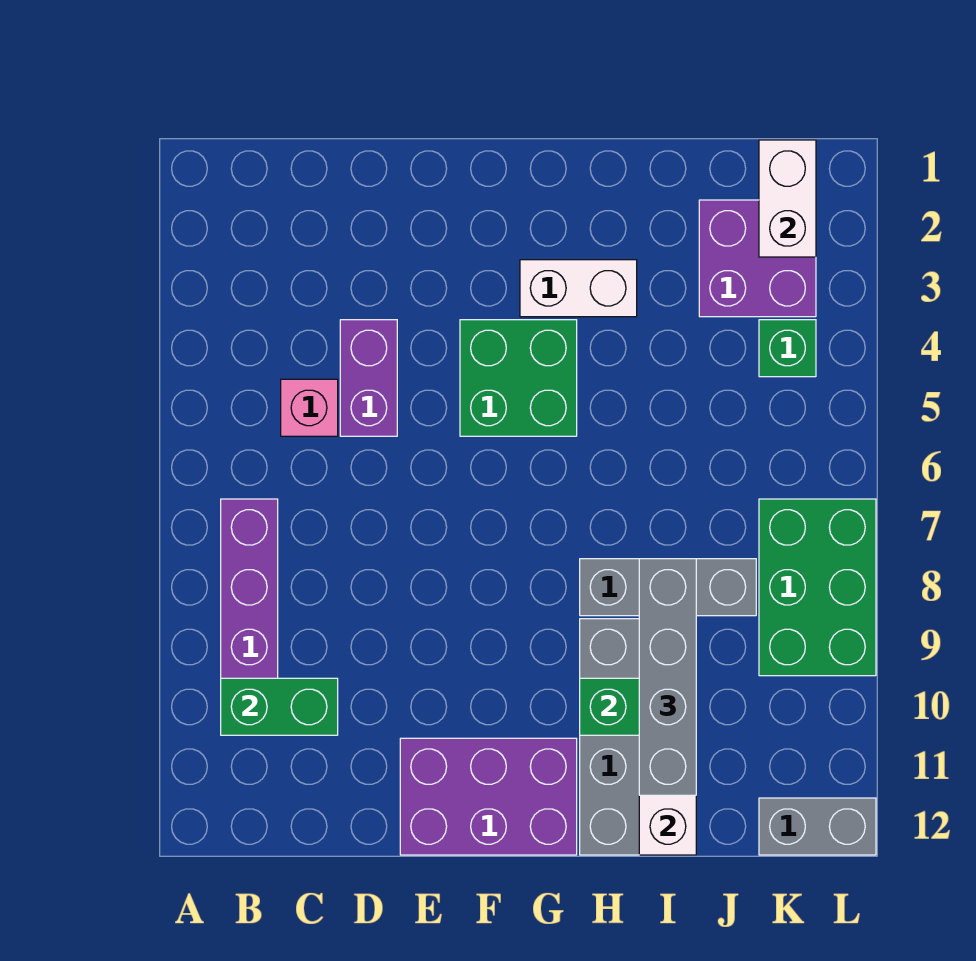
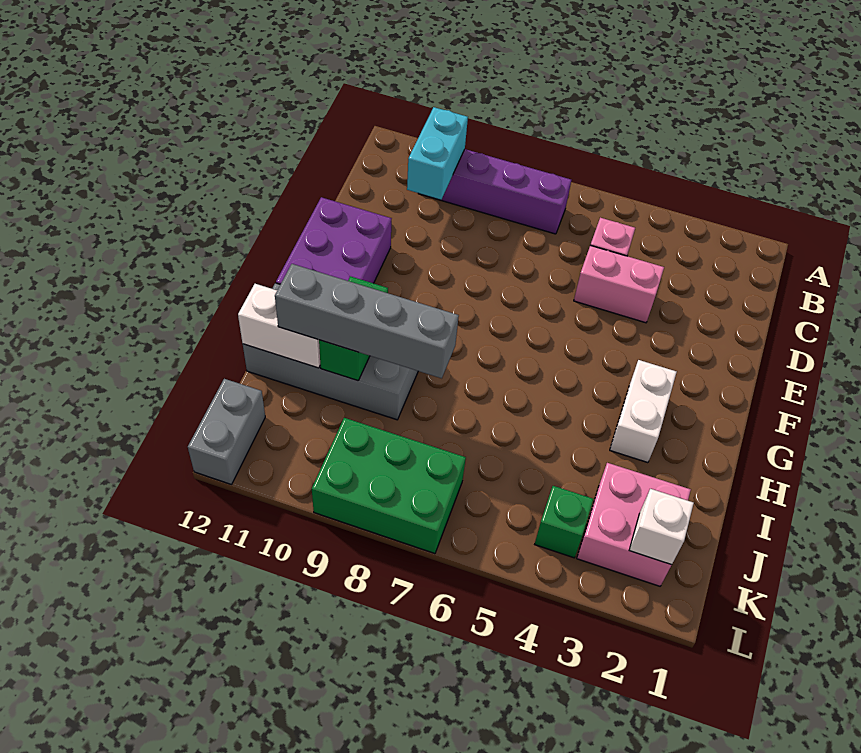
green 1x2 brick [221,678,338,735] -> cyan 1x2 brick [407,107,468,200]
purple 1x2 brick [340,320,397,436] -> pink 1x2 brick [574,245,664,323]
green 2x2 brick [460,320,577,436] -> none
grey 1x3 brick [580,559,756,616] -> none
purple 2x2 brick [699,200,816,317] -> pink 2x2 brick [577,463,691,586]
white 1x2 brick [759,140,816,257] -> white 1x1 brick [629,489,694,565]

